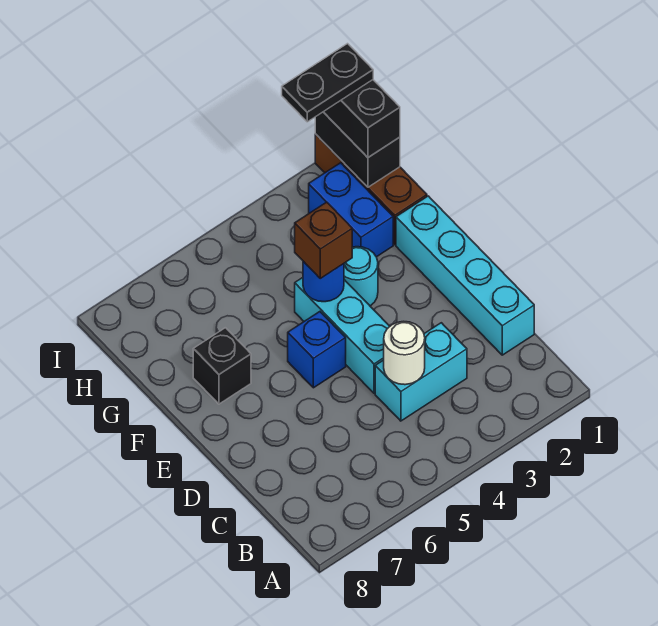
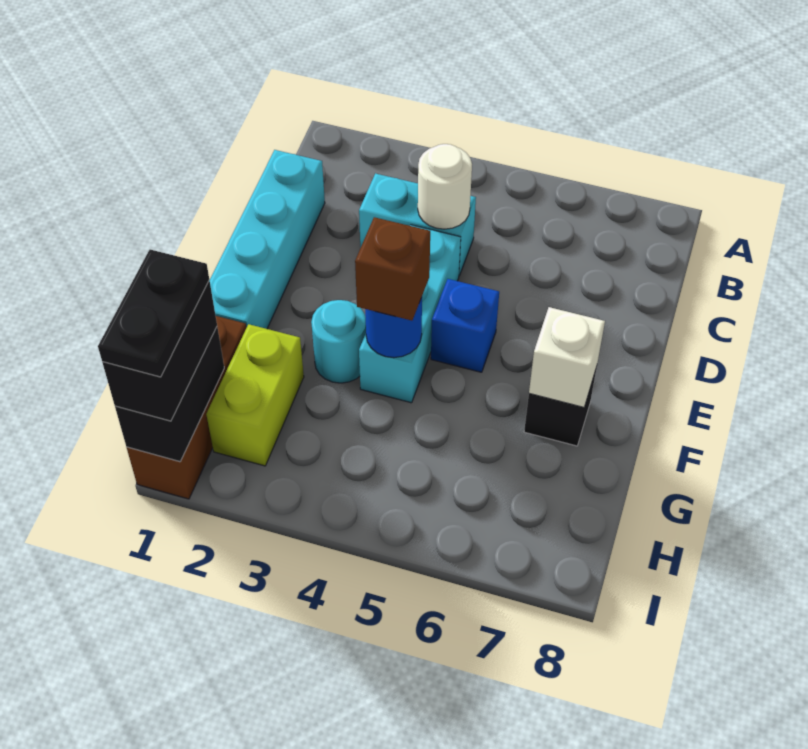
none -> white 1x1 brick [529,307,605,407]
blue 1x2 brick [309,163,393,257] -> lime 1x2 brick [206,324,304,466]
black 1x2 plate [282,44,373,122] -> black 1x2 plate turned to [98,250,209,377]

